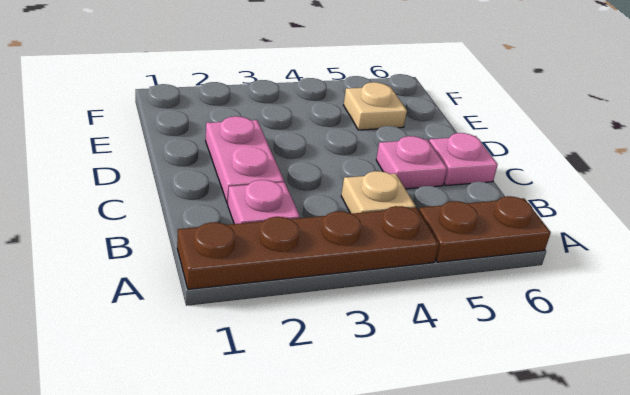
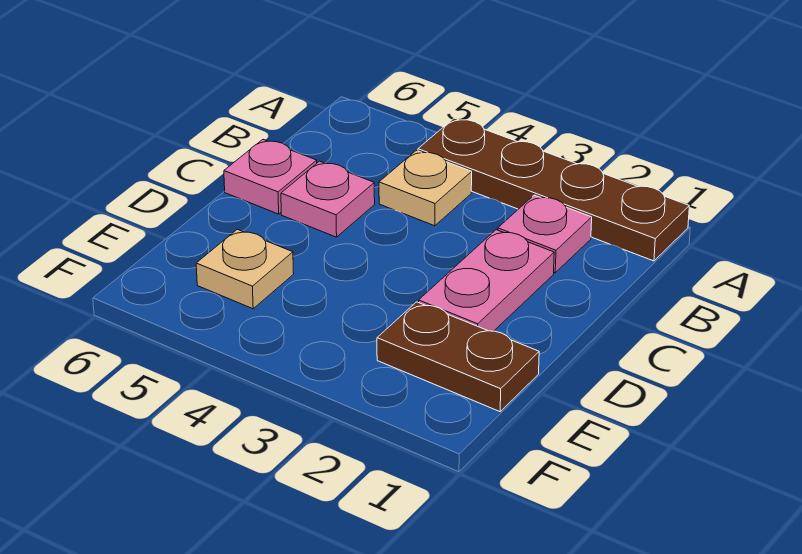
brown 1x2 plate [419,196,551,262] -> brown 1x2 plate moved to [377,302,539,412]

